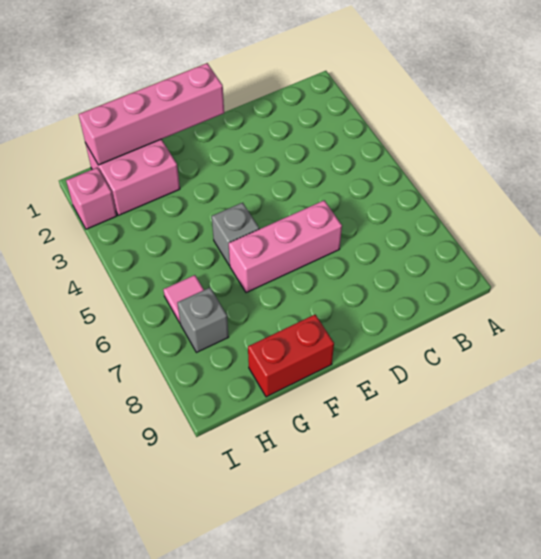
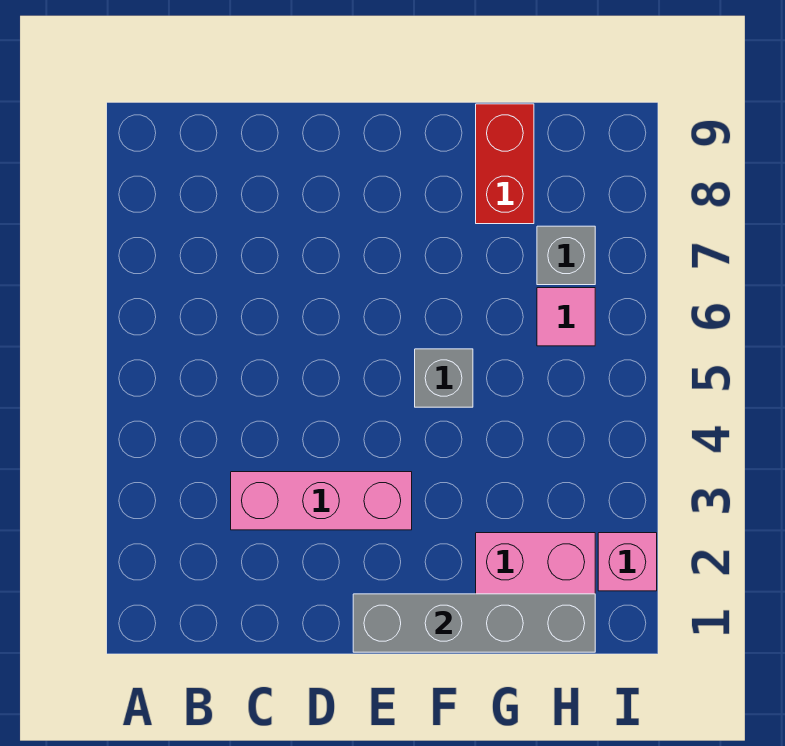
pink 1x3 brick [229,200,342,293] -> pink 1x3 brick moved to [231,472,412,530]
pink 1x4 brick [79,63,224,165] -> grey 1x4 brick [353,594,595,652]
red 1x2 brick [248,315,334,397] -> red 1x2 brick turned to [476,104,534,224]

